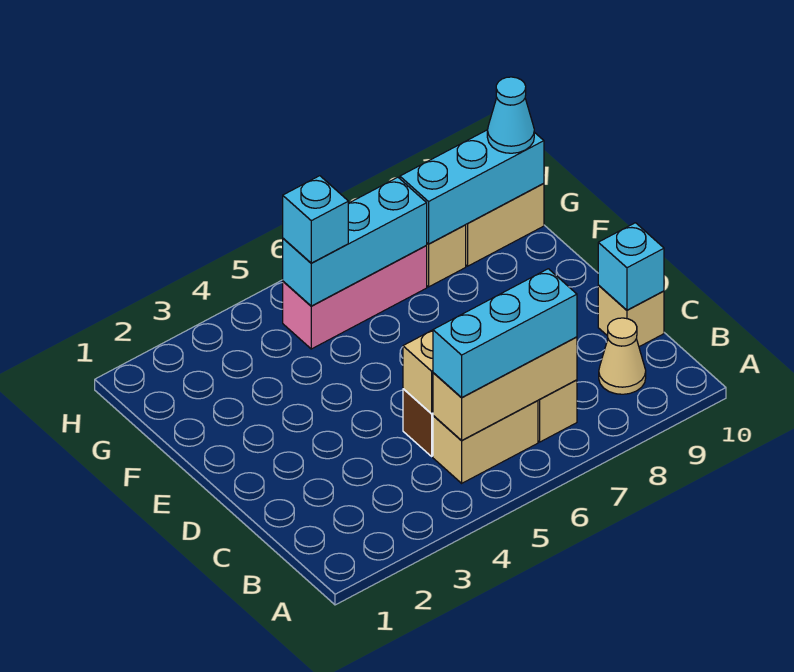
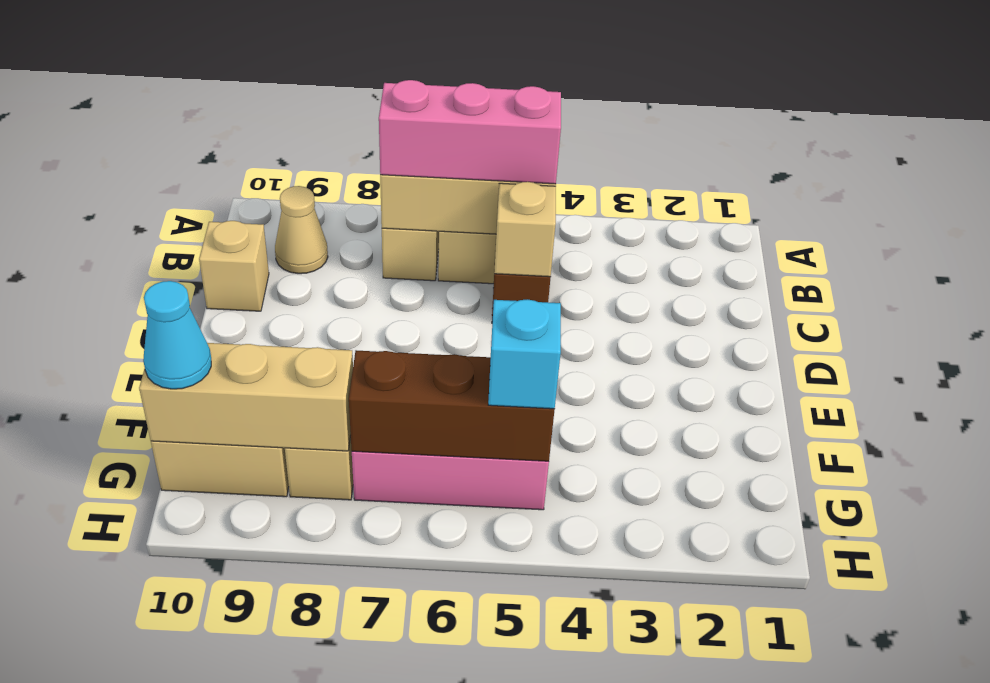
cyan 1x3 brick [433,269,577,398] -> pink 1x3 brick [379,80,561,184]
cyan 1x1 brick [598,223,664,310] -> none
cyan 1x3 brick [283,177,427,306] -> brown 1x3 brick [349,350,555,461]
cyan 1x3 brick [400,130,544,244] -> tan 1x3 brick [139,343,353,451]

